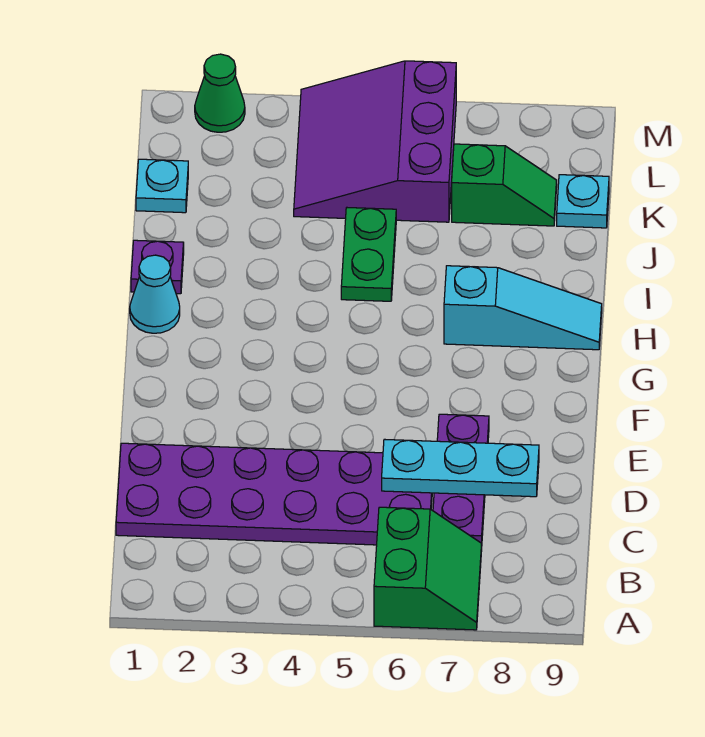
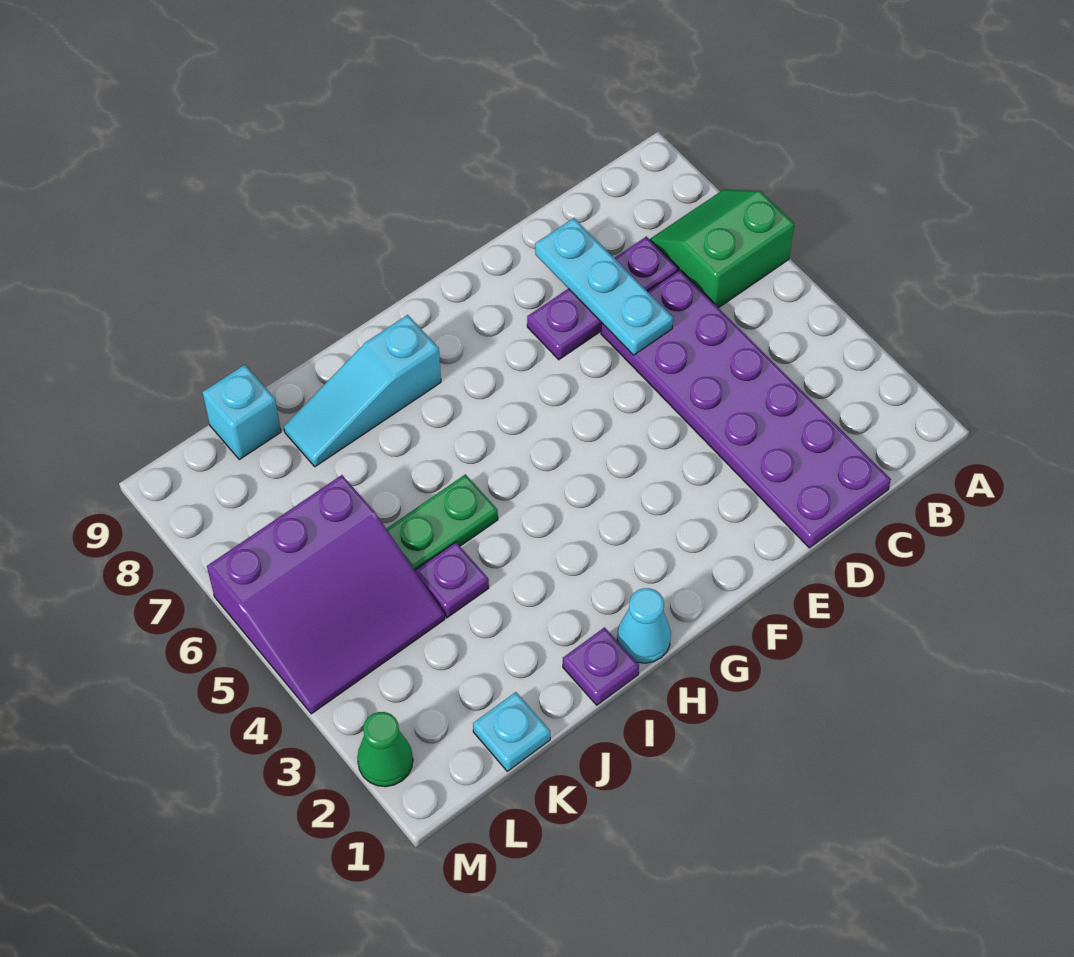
cyan 1x3 slope [444,266,602,350] -> cyan 1x3 slope turned to [284,315,441,467]
none -> purple 1x1 plate [415,542,489,618]
green 1x2 slope [452,144,557,226] -> none
cyan 1x1 plate [557,175,609,228] -> cyan 1x1 brick [203,365,281,460]

